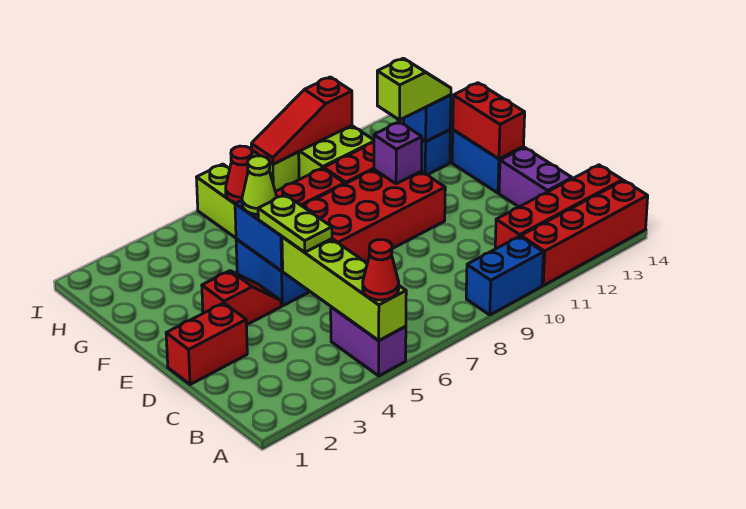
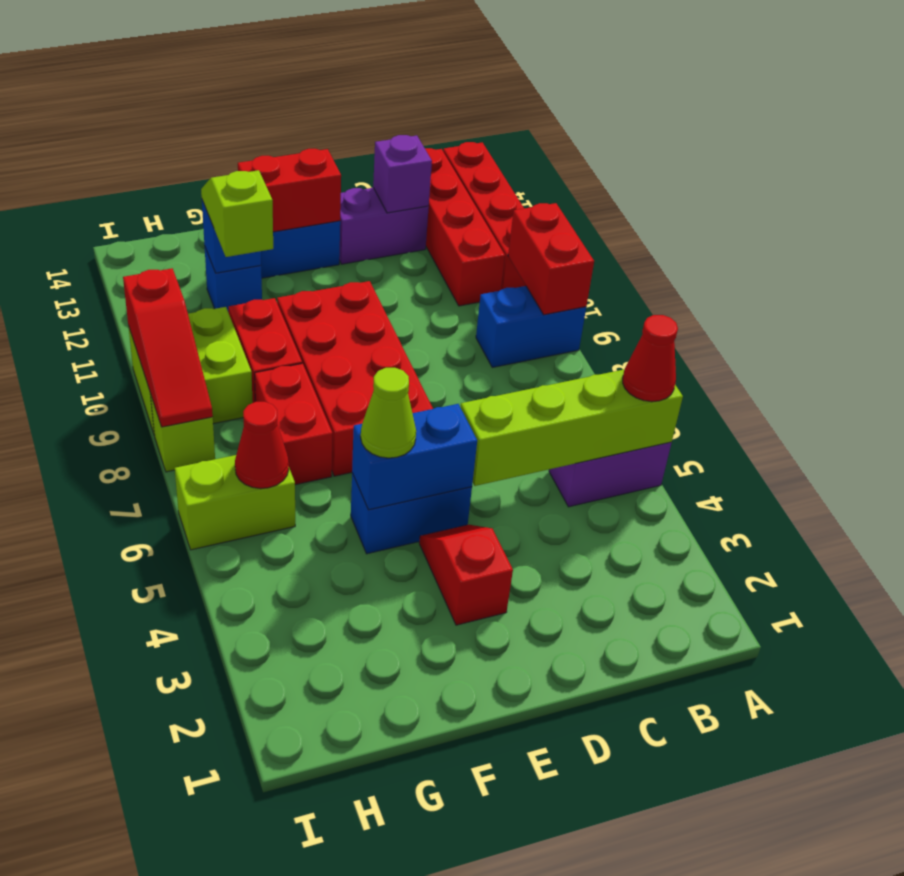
blue 1x2 brick [466,236,543,315] -> blue 1x2 brick turned to [476,286,586,367]
red 1x2 brick [166,303,247,385] -> red 1x2 brick moved to [508,203,594,315]
lime 1x2 plate [258,195,332,252] -> none
purple 1x1 brick [374,122,422,184] -> purple 1x1 brick moved to [373,135,432,213]

